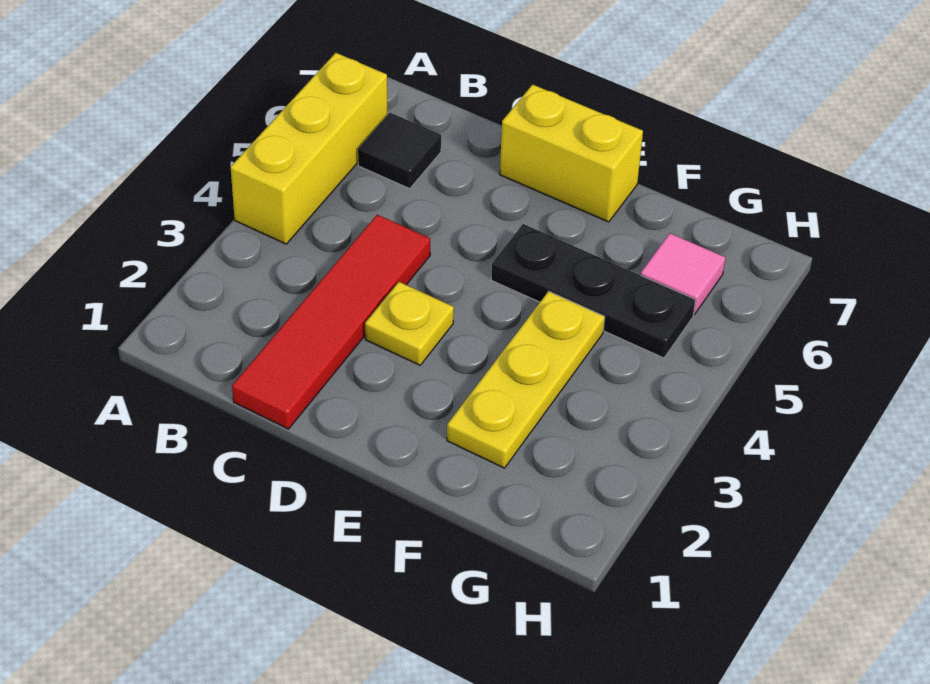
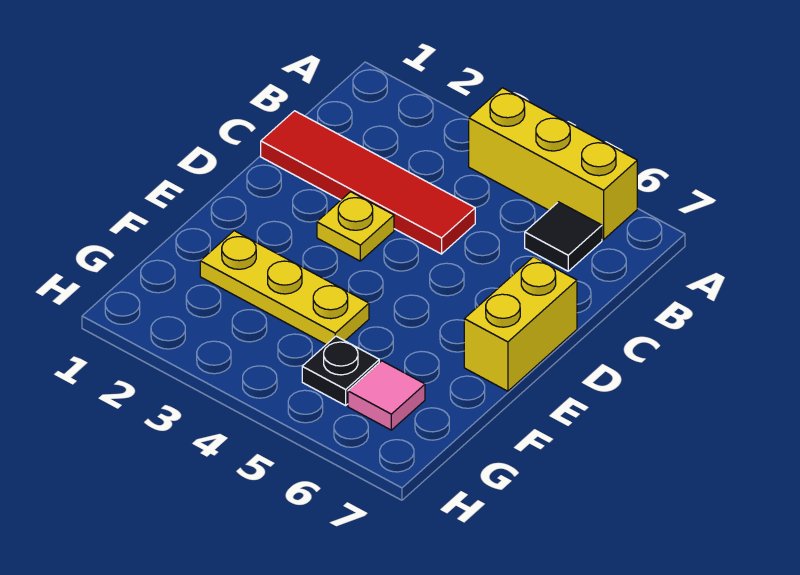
black 1x3 plate [491,224,696,358] -> black 1x1 plate [302,336,379,406]

